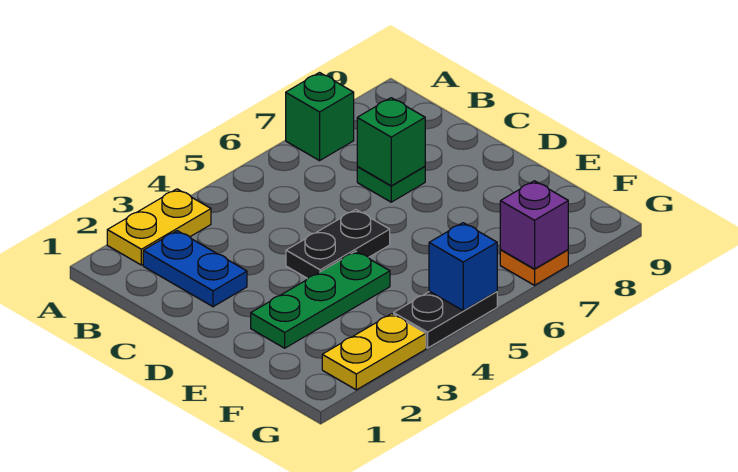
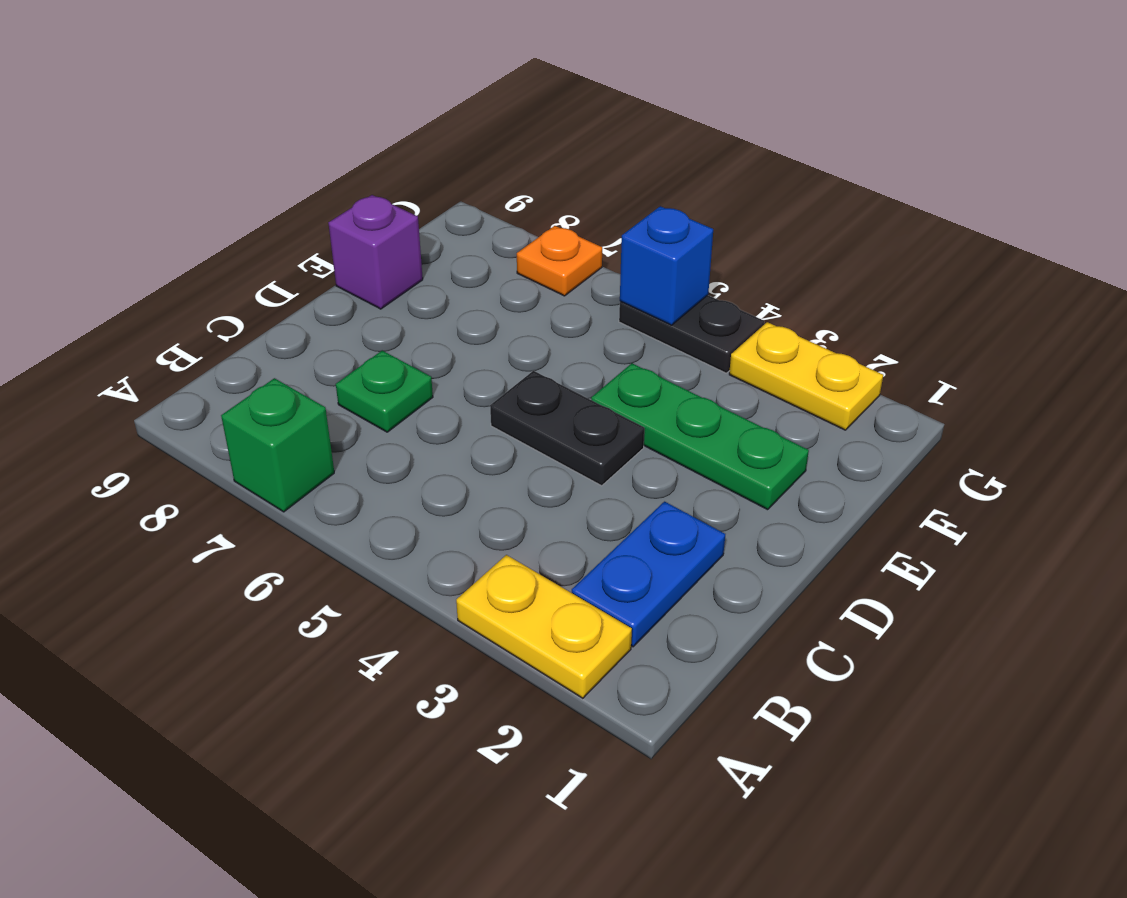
green 1x1 brick [357,98,425,186] -> none
purple 1x1 brick [500,181,568,269] -> purple 1x1 brick moved to [328,195,423,309]

